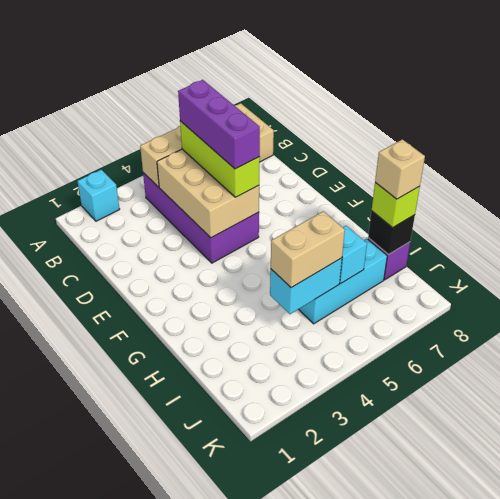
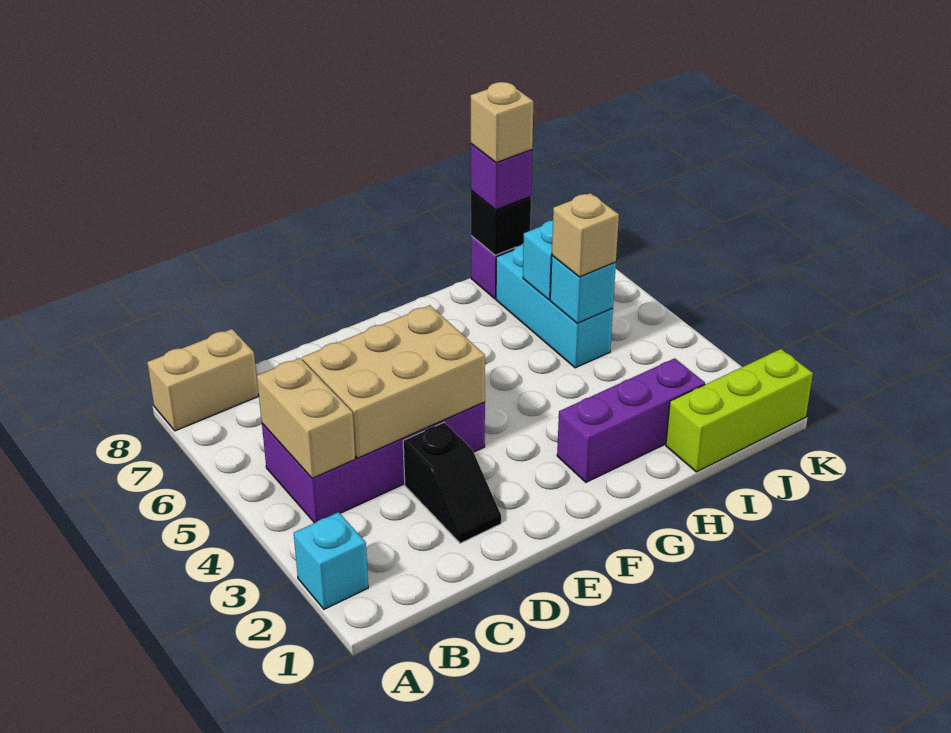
lime 1x3 brick [180,121,260,197] -> lime 1x3 brick moved to [666,349,813,472]
purple 1x3 brick [178,80,260,169] -> purple 1x3 brick moved to [557,358,705,482]
none -> black 1x2 slope [403,423,501,543]
cyan 1x2 brick [270,258,342,314] -> cyan 1x1 brick [550,256,616,323]
tan 1x2 brick [271,211,345,288] -> tan 1x1 brick [552,193,619,277]
lime 1x1 brick [371,183,420,228] -> purple 1x1 brick [471,144,532,210]

